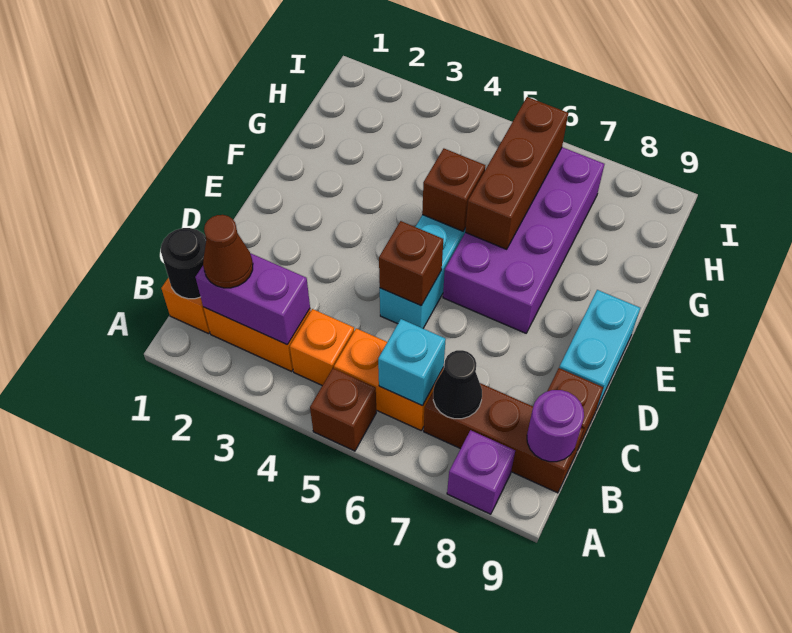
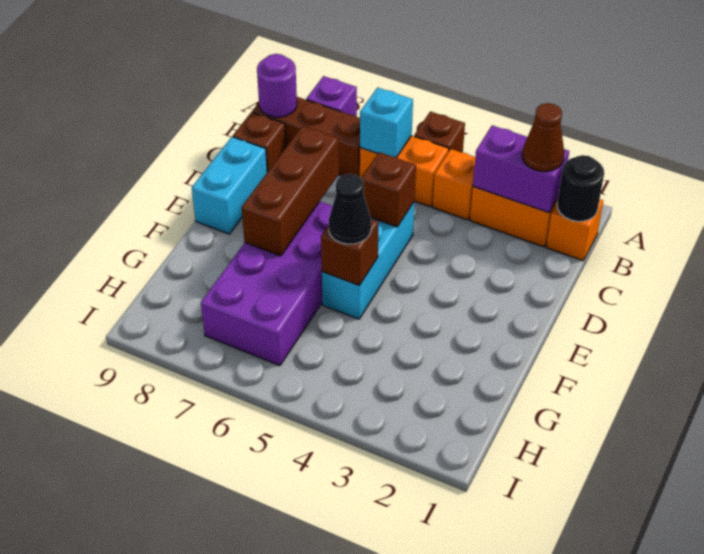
black 1x1 cone [433,350,482,419] -> black 1x1 cone moved to [329,174,371,244]
brown 1x3 brick [465,97,568,249] -> brown 1x3 brick moved to [242,126,339,256]

